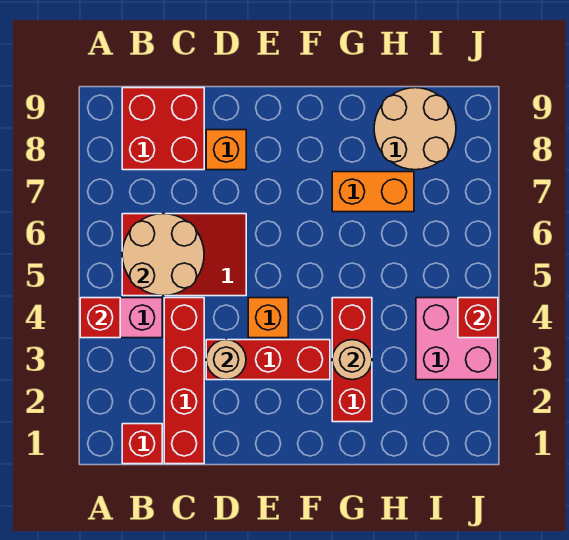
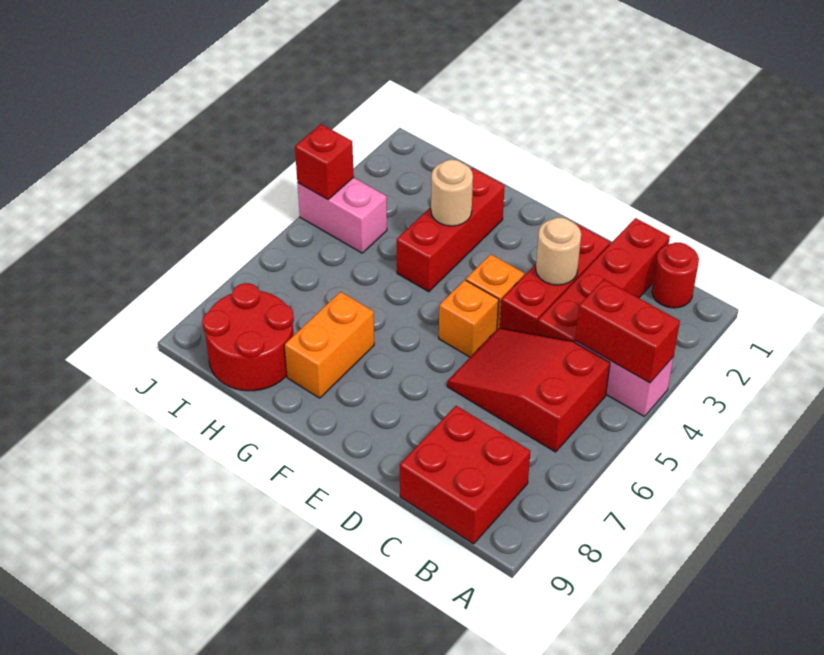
red 1x1 brick [80,298,120,338] -> red 1x2 brick [575,279,680,383]
red 1x1 brick [122,424,162,464] -> red 1x1 round brick [652,243,699,308]
tan 2x2 round brick [122,214,204,296] -> none
red 1x3 brick [206,340,330,380] -> red 1x3 brick turned to [500,224,610,335]
orange 1x1 brick [206,130,246,170] -> orange 1x1 brick moved to [439,280,499,357]
orange 1x2 brick [332,172,414,212] -> orange 1x2 brick turned to [284,292,374,398]
tan 2x2 round brick [374,88,456,170] -> red 2x2 round brick [202,283,294,391]
pink 2x2 brick [416,298,498,380] -> pink 1x2 brick [297,177,387,253]

